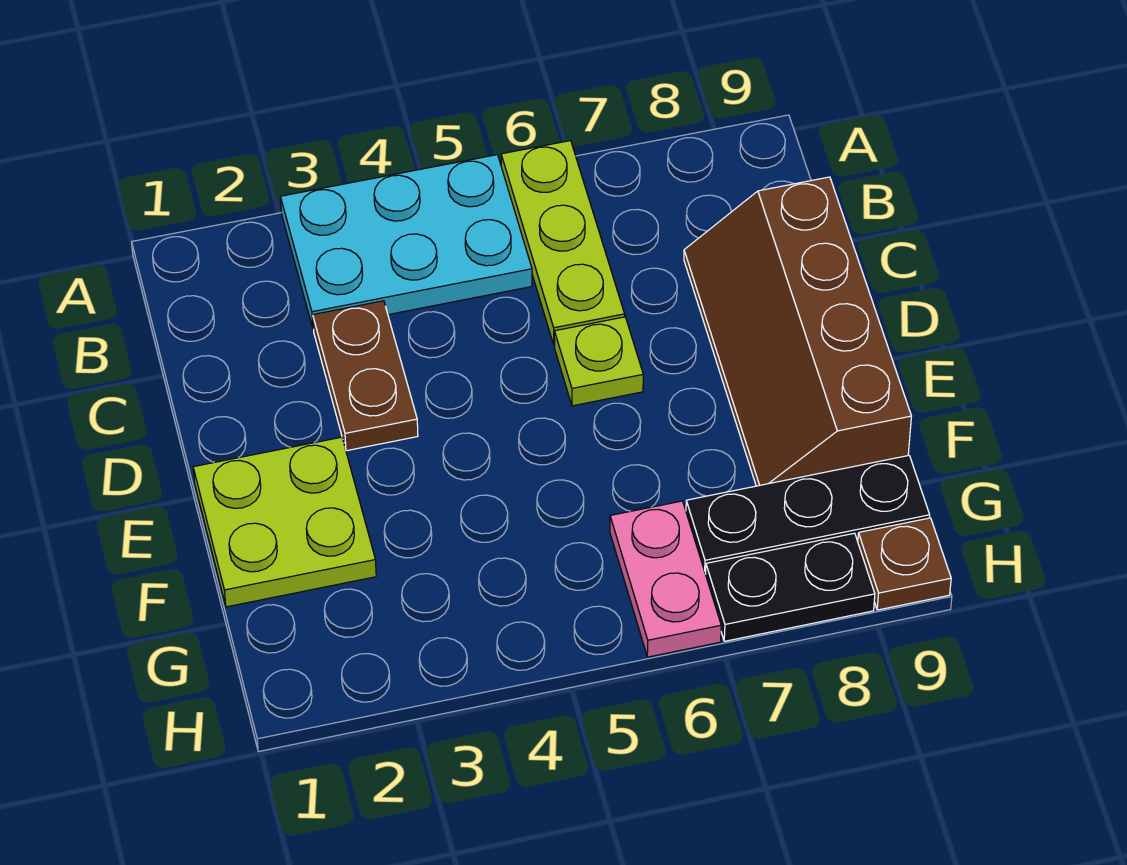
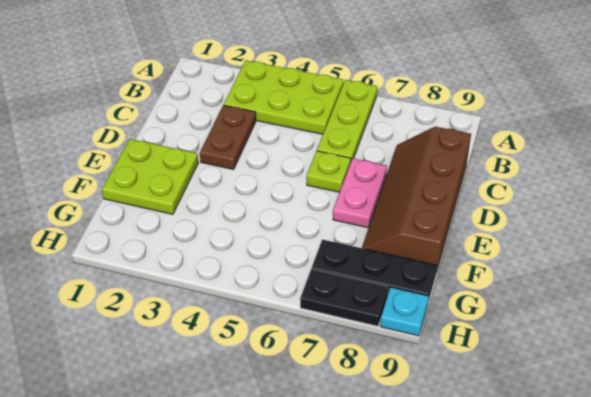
cyan 2x3 plate [280,155,532,328] -> lime 2x3 plate [224,60,343,134]
pink 1x2 plate [610,501,721,657] -> pink 1x2 plate moved to [333,158,387,228]
brown 1x1 plate [858,518,951,610] -> cyan 1x1 plate [380,287,429,336]

